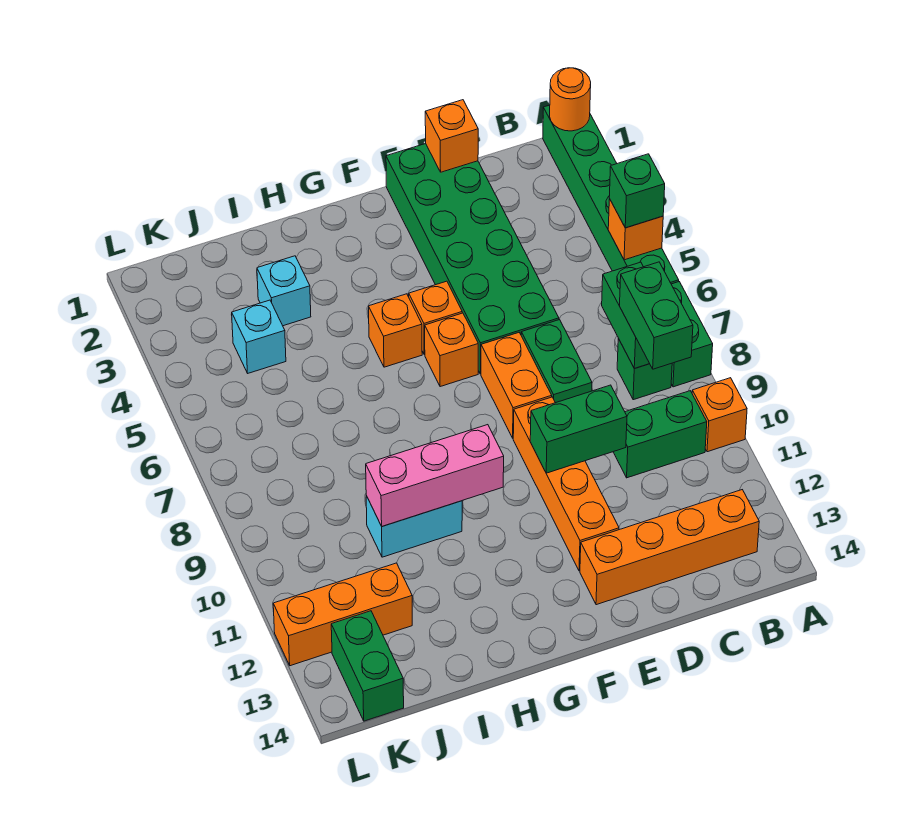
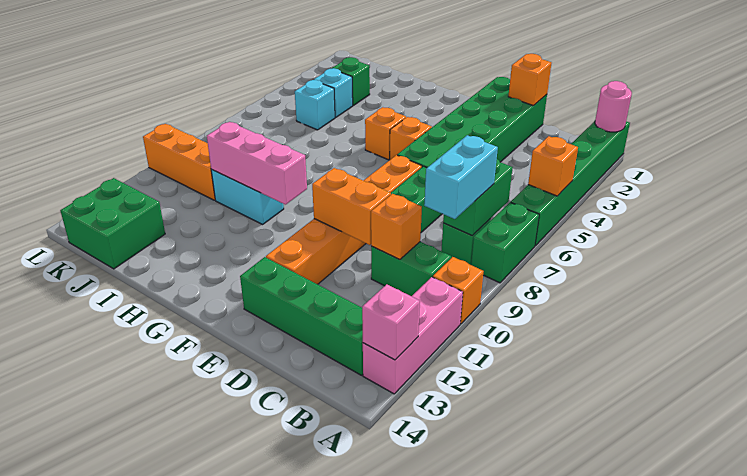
orange 1x1 round brick [550,68,591,131] -> pink 1x1 round brick [595,81,632,132]
green 1x1 brick [609,154,665,228] -> green 1x1 brick moved to [333,57,370,105]
none -> pink 1x3 brick [363,277,463,394]
none -> pink 1x1 brick [362,284,420,360]
green 1x2 brick [620,262,693,369] -> cyan 1x2 brick [424,135,498,219]
orange 1x4 brick [580,490,759,605] -> green 1x4 brick [240,257,363,375]
green 1x2 brick [530,385,627,473] -> orange 1x2 brick [312,168,391,245]
orange 1x1 brick [425,313,478,387] -> orange 1x1 brick moved to [371,194,422,260]
cyan 1x1 brick [257,256,311,326] -> cyan 1x1 brick moved to [295,80,335,130]
orange 1x3 brick [273,563,412,666] -> orange 1x3 brick moved to [143,124,215,200]
green 1x2 brick [331,611,404,721] -> green 2x2 brick [60,178,165,269]

